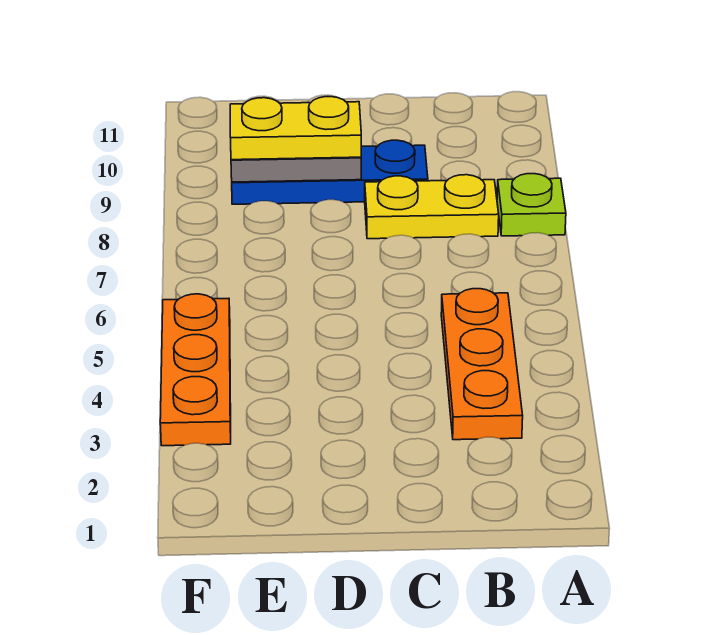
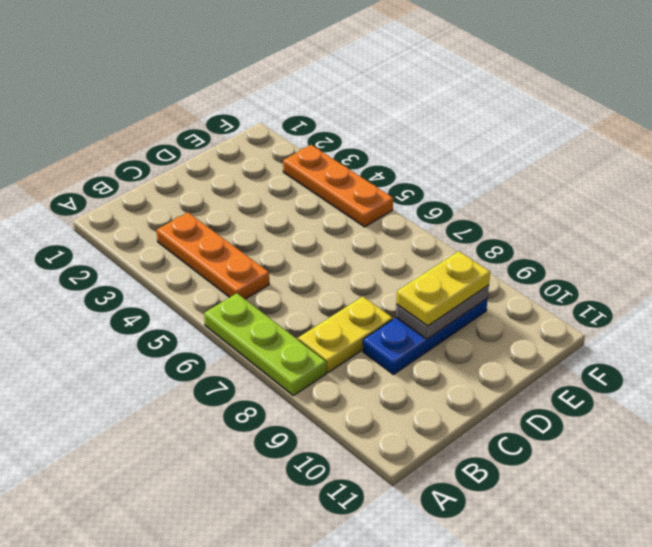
lime 1x1 plate [497,174,566,236] -> lime 1x3 plate [204,293,326,396]

